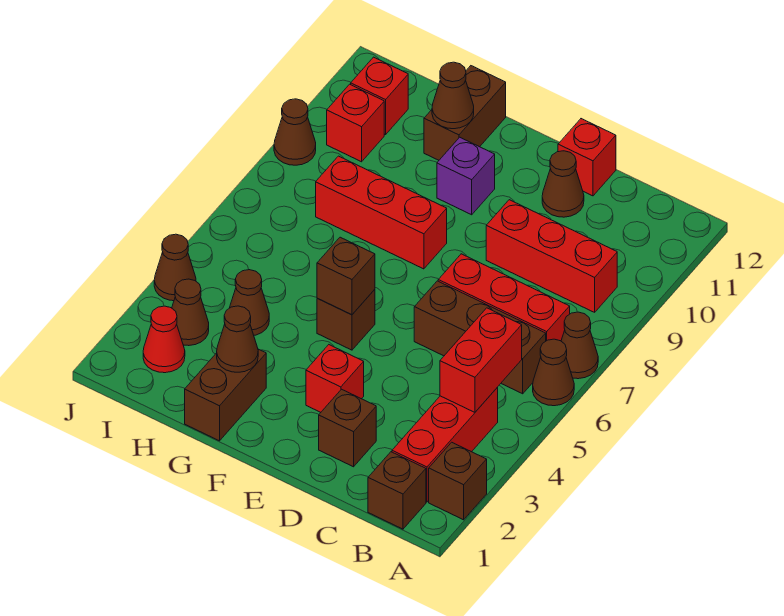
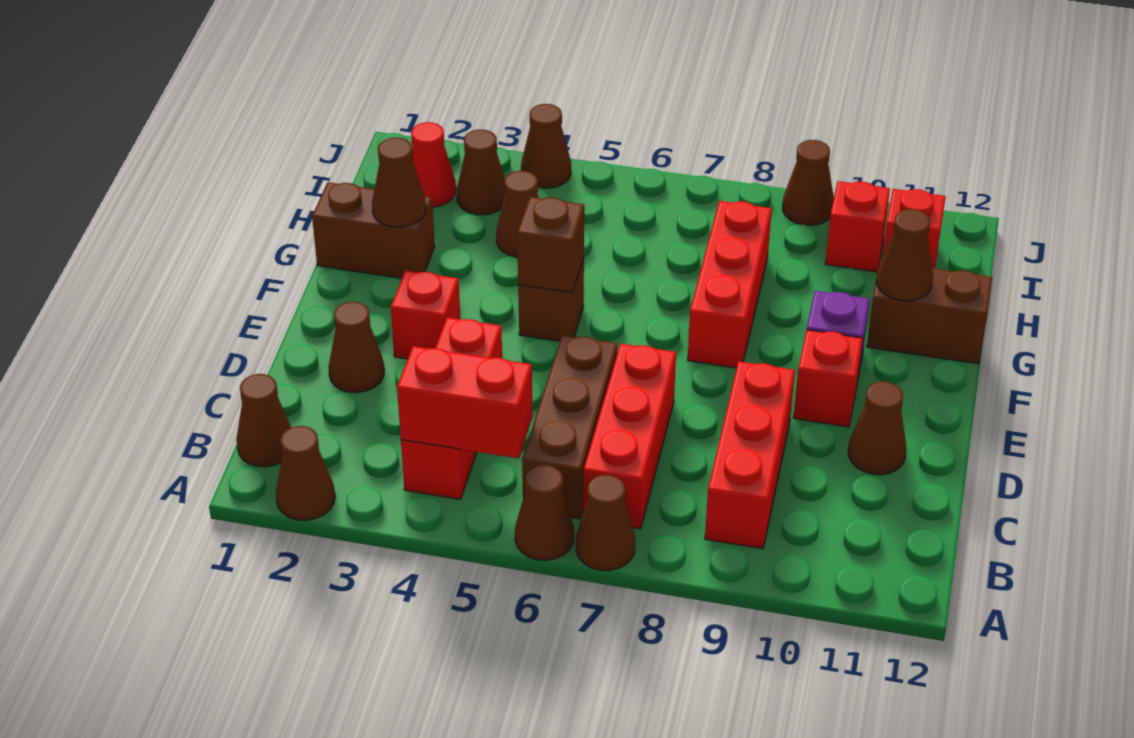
brown 1x1 brick [429,442,487,520] -> brown 1x1 cone [276,426,335,520]
brown 1x1 brick [368,452,426,529] -> brown 1x1 cone [236,374,291,467]
red 1x3 brick [392,387,498,502] -> red 1x3 brick turned to [401,318,502,499]
brown 1x1 brick [319,389,376,467] -> brown 1x1 cone [328,302,384,393]
red 1x1 brick [558,119,616,196] -> red 1x1 brick moved to [794,330,863,427]

